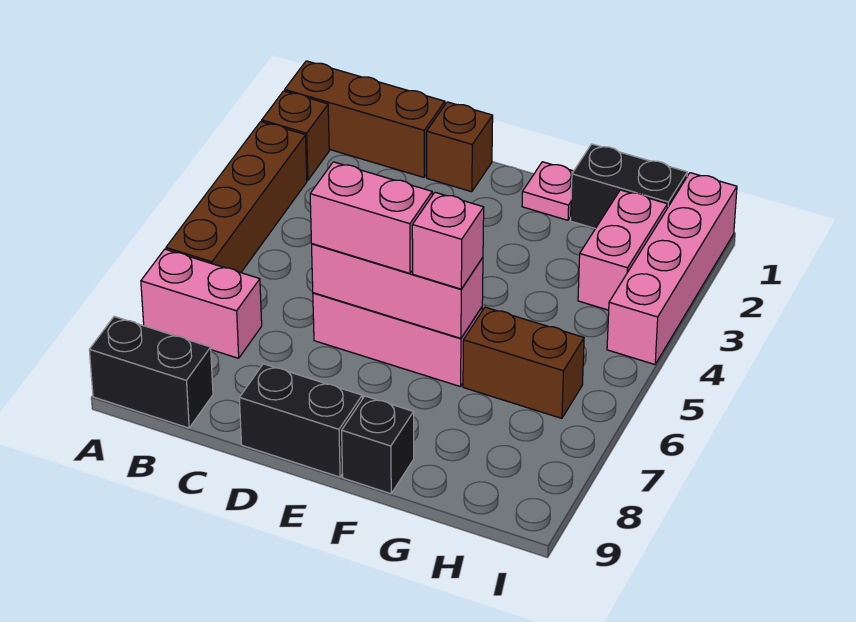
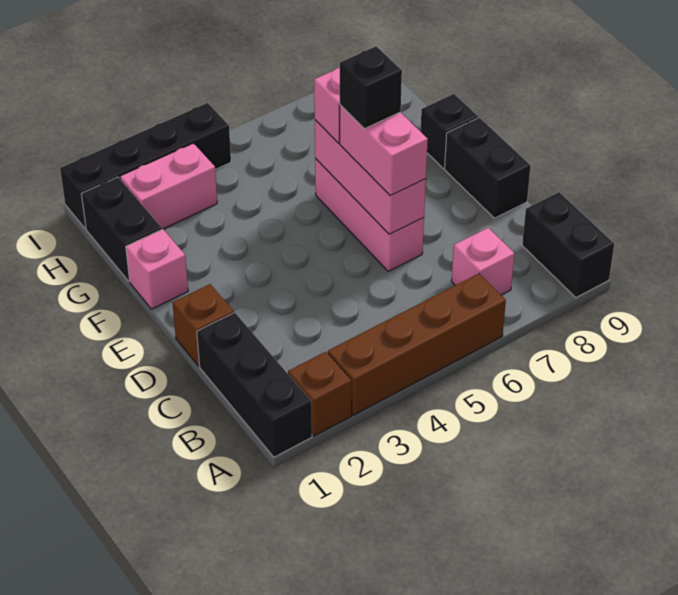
brown 1x3 brick [285,61,445,177] -> black 1x3 brick [197,313,312,457]
pink 1x2 brick [141,249,262,358] -> pink 1x1 brick [451,228,514,295]
none -> black 1x1 brick [340,46,402,129]
pink 1x1 plate [522,162,574,220] -> pink 1x1 brick [126,229,188,309]
brown 1x2 brick [463,307,584,418] -> none
pink 1x4 brick [607,173,737,364] -> black 1x4 brick [60,103,231,229]

